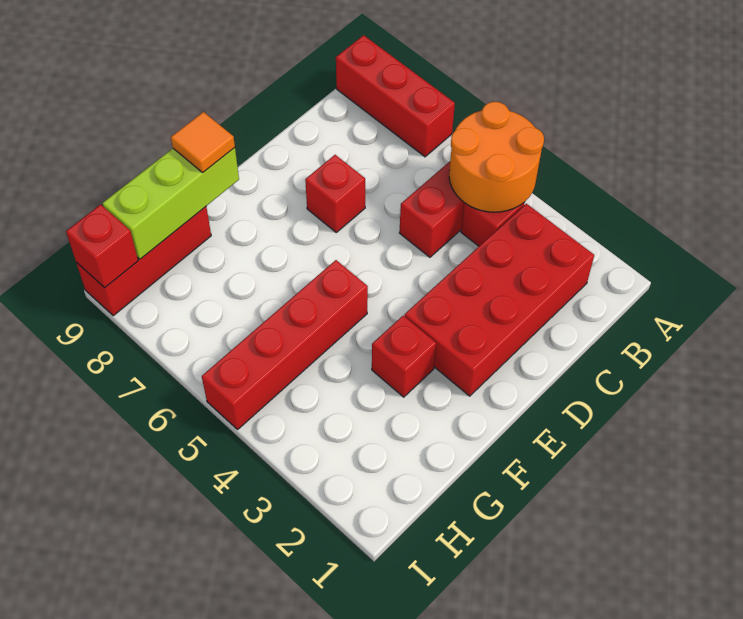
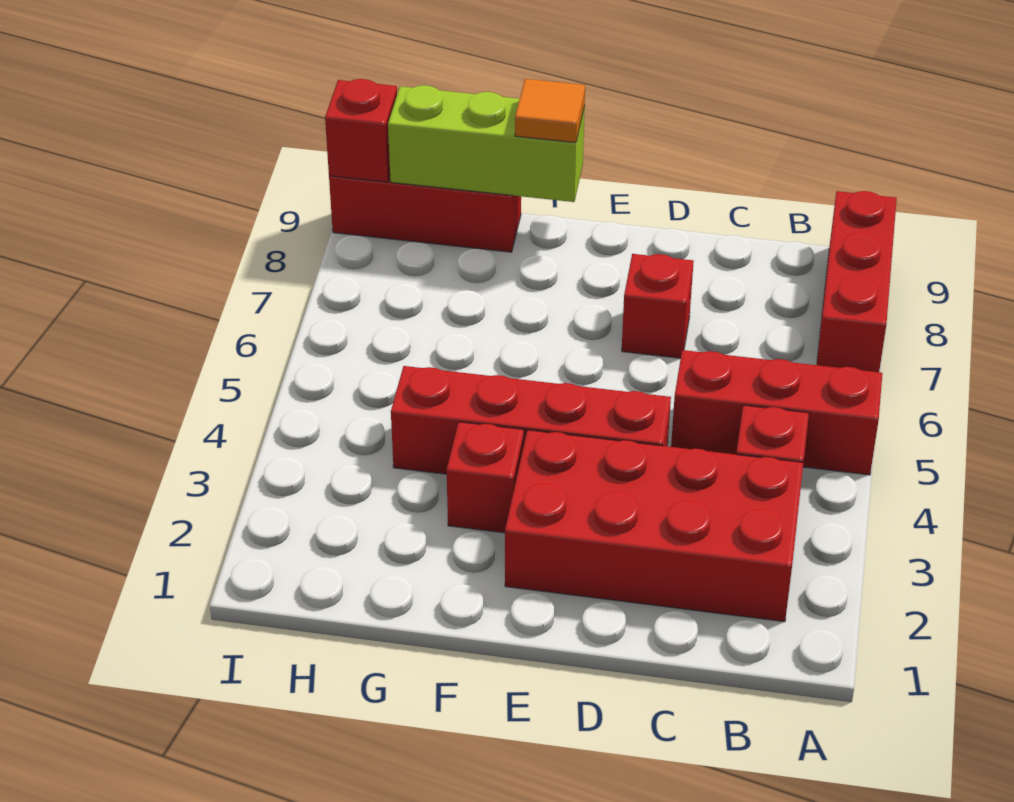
orange 2x2 round brick [449,102,544,212] -> none
red 1x4 brick [202,260,368,429] -> red 1x4 brick moved to [391,366,671,474]

